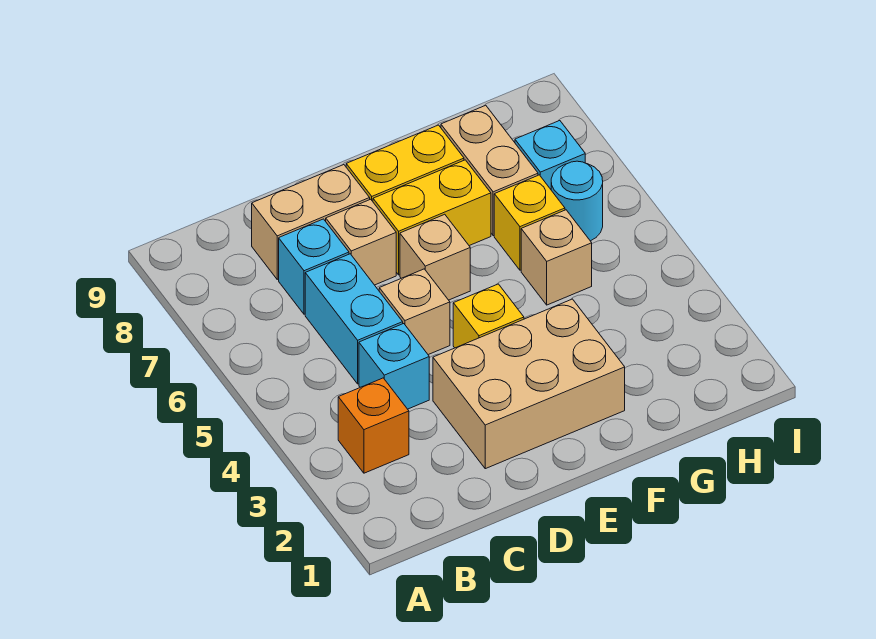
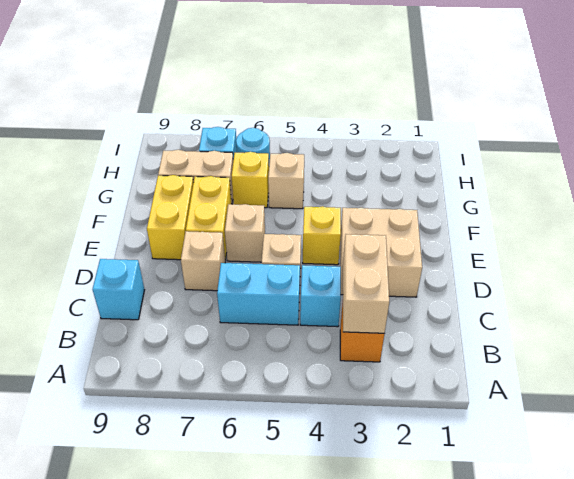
cyan 1x1 brick [279,219,349,314] -> cyan 1x1 brick moved to [93,259,144,320]
tan 1x2 brick [252,165,370,279] -> tan 1x2 brick moved to [343,234,389,333]
tan 2x3 brick [433,299,625,469] -> tan 2x2 brick [340,208,422,297]

